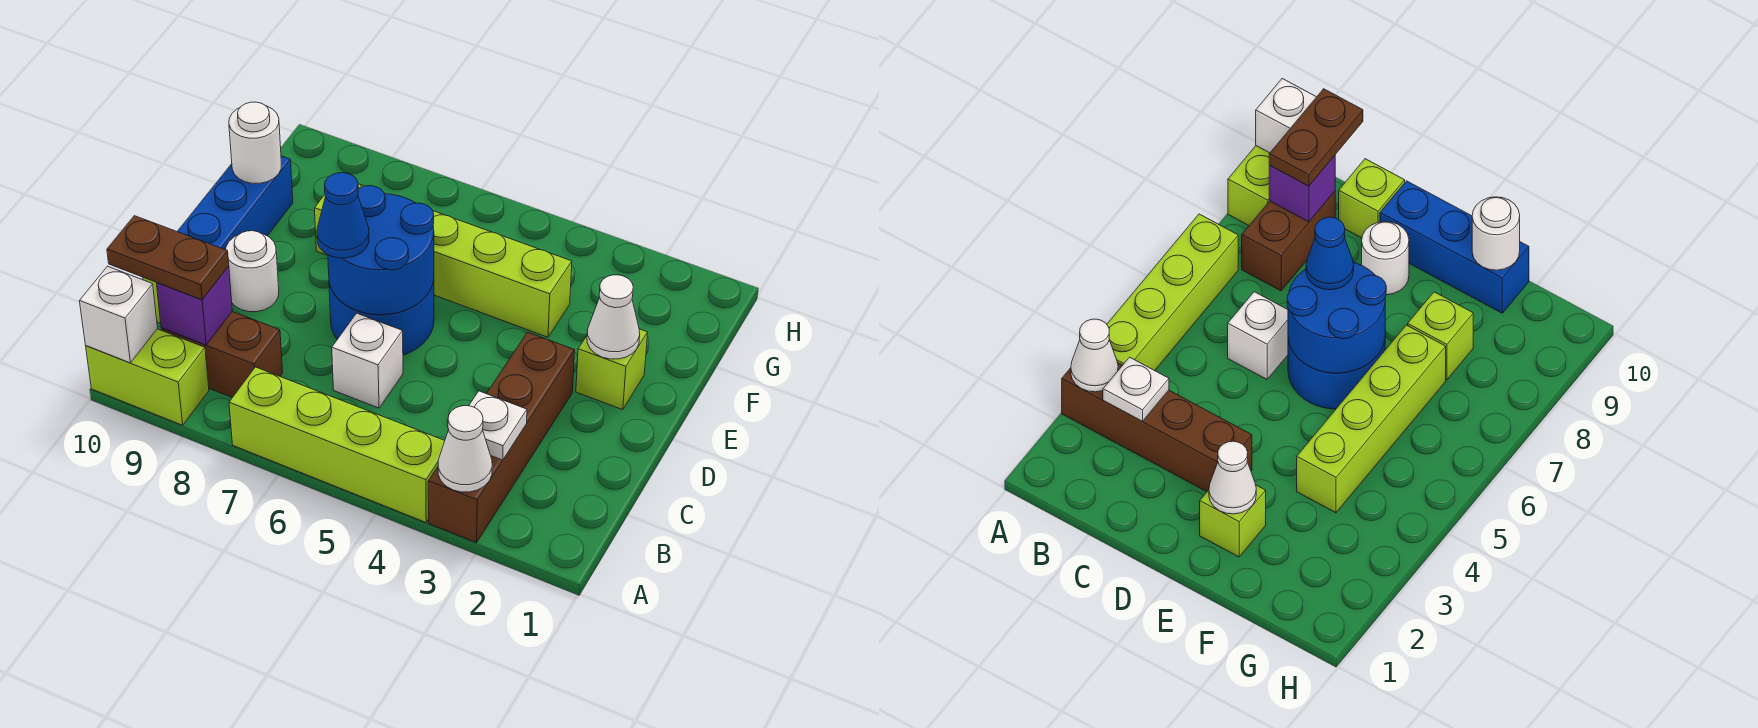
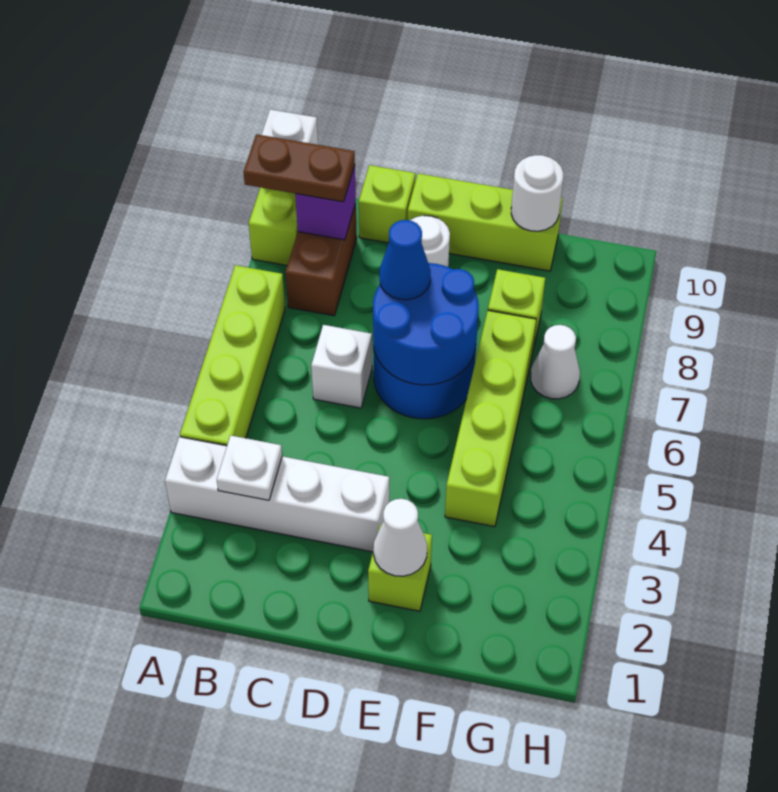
brown 1x4 brick [428,332,575,543] -> white 1x4 brick [165,437,389,552]
white 1x1 cone [438,406,492,492] -> white 1x1 cone moved to [531,325,580,399]
brown 1x2 plate [107,216,229,300] -> brown 1x2 plate turned to [244,134,355,202]
blue 1x3 brick [177,156,293,250] -> lime 1x3 brick [408,174,563,271]

